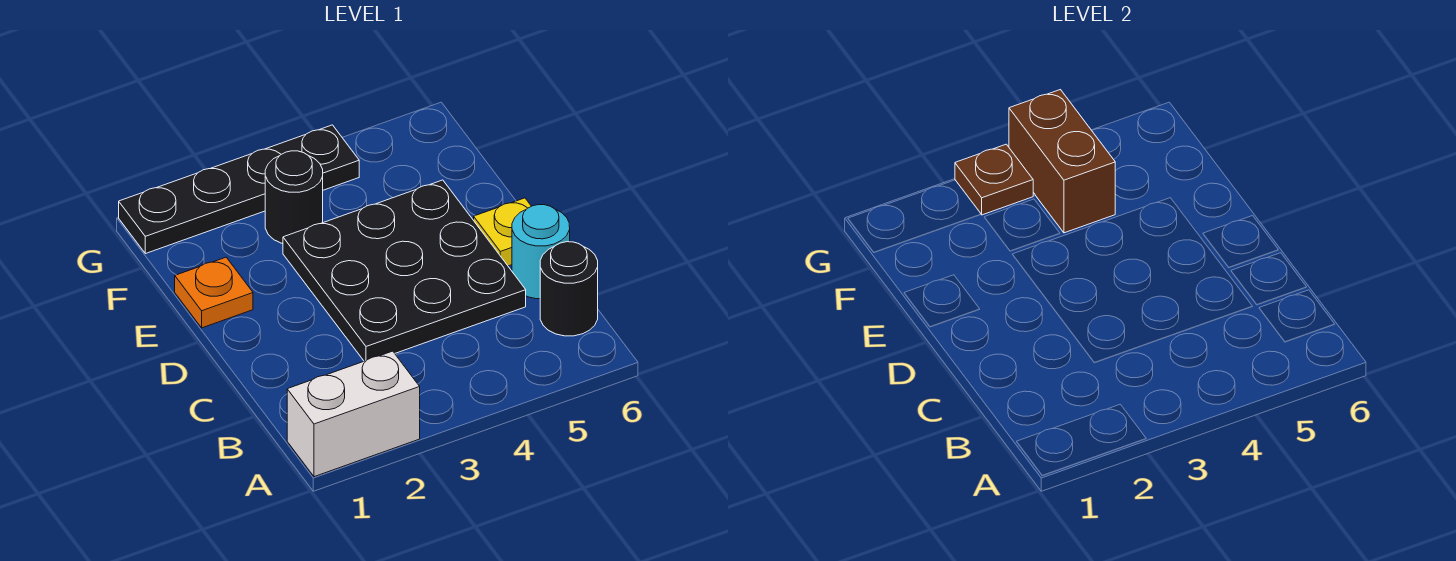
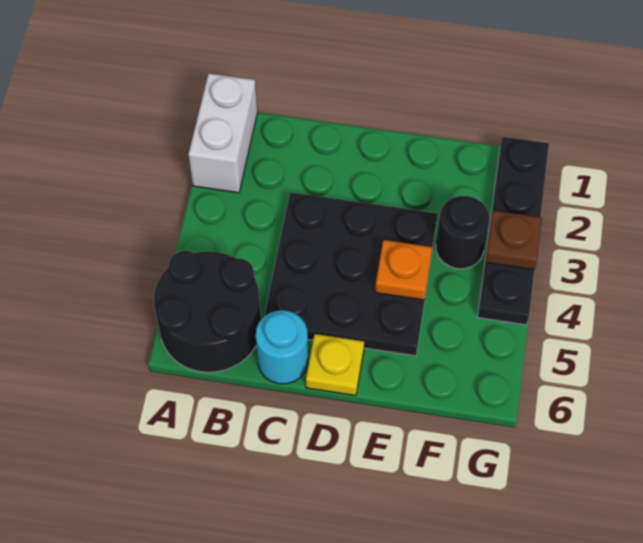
black 1x1 round brick [540,242,598,336] -> black 2x2 round brick [154,251,261,372]
orange 1x1 plate [175,257,253,328] -> orange 1x1 plate moved to [375,240,432,300]
brown 1x2 brick [1009,90,1115,233] -> none

